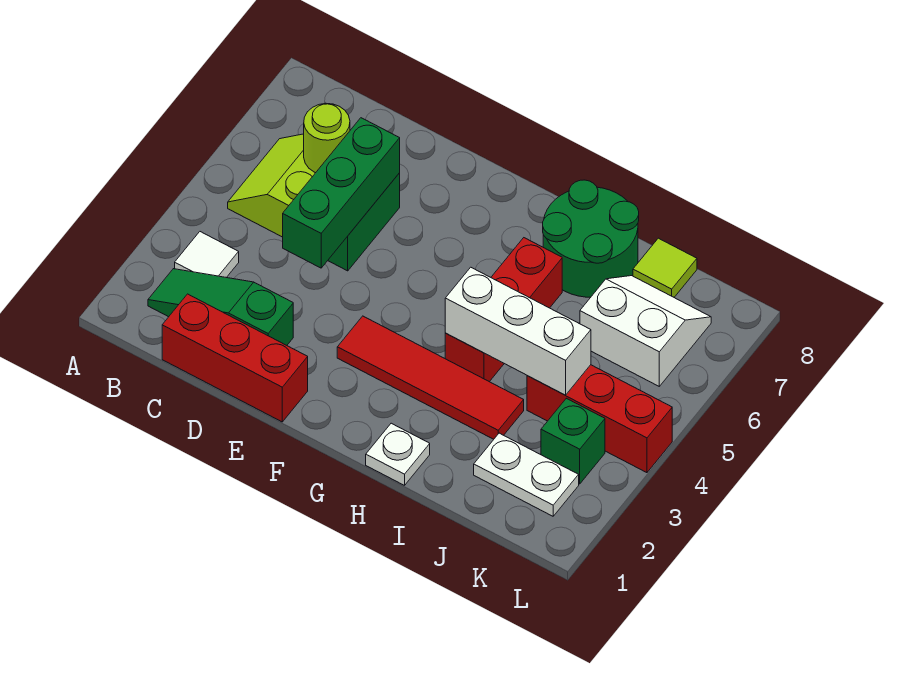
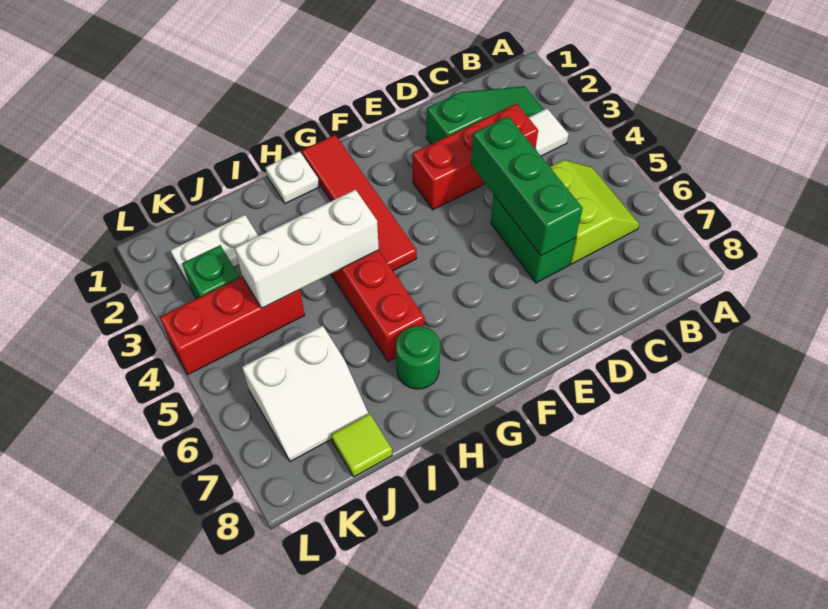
red 1x3 brick [162,294,308,422] -> red 1x3 brick moved to [413,104,538,210]
lime 1x1 round brick [304,103,350,173] -> none
red 1x4 tile [337,316,524,439] -> red 1x4 tile turned to [302,135,417,271]
green 2x2 round brick [543,180,639,297] -> green 1x1 round brick [396,326,440,389]

